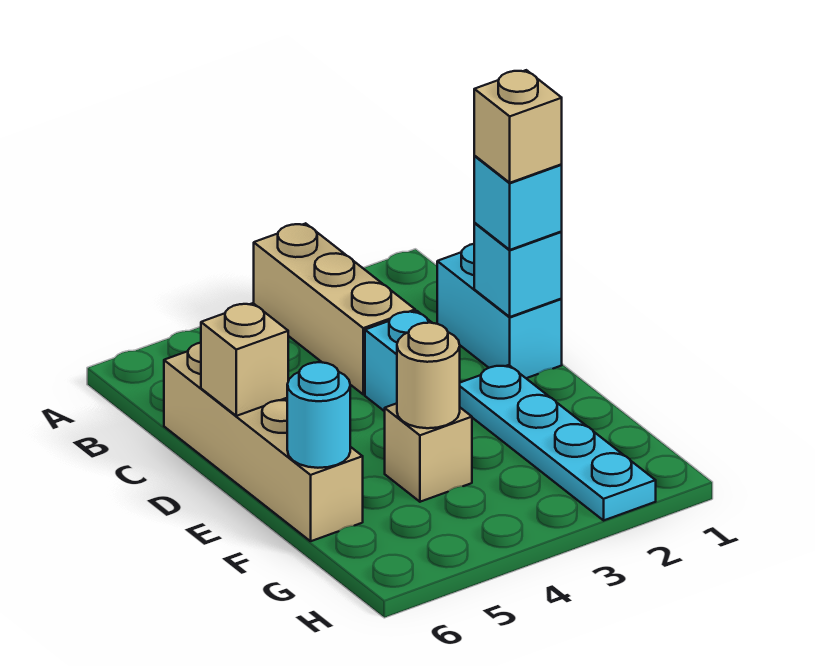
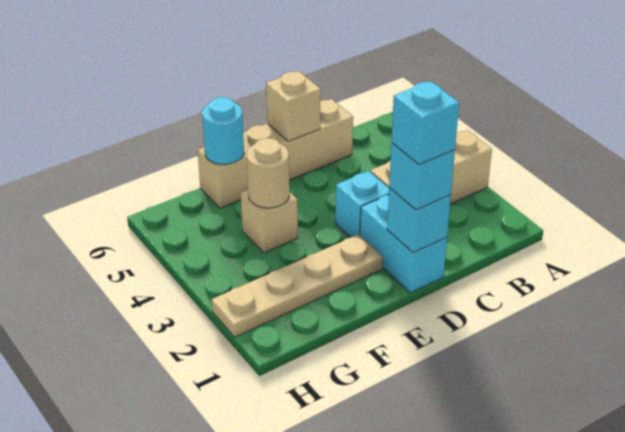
cyan 1x2 brick [437,244,562,378] -> cyan 1x2 brick turned to [360,195,447,293]
tan 1x1 brick [474,70,562,183] -> cyan 1x1 brick [391,81,459,165]
cyan 1x4 plate [460,365,656,520] -> tan 1x4 plate [212,234,383,337]

